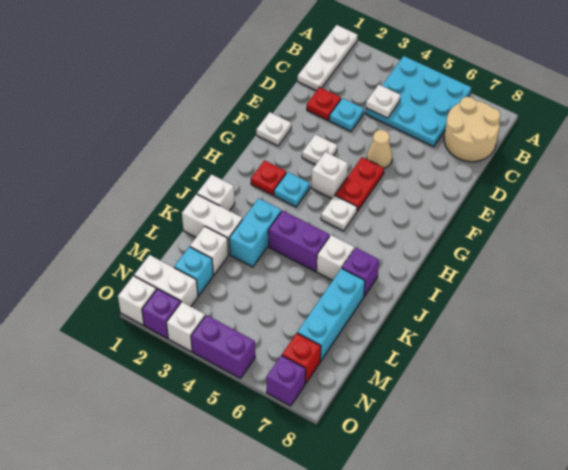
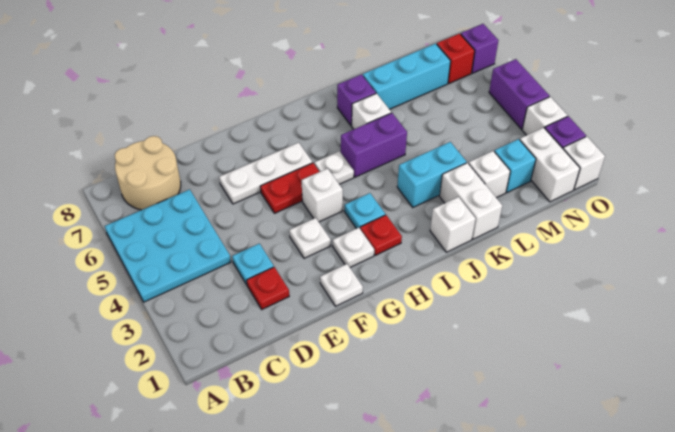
white 1x3 plate [298,25,358,91] -> white 1x3 plate moved to [219,142,312,204]
white 1x1 plate [366,85,401,118] -> white 1x1 plate moved to [333,228,374,267]
tan 1x1 cone [367,130,392,168] -> none
purple 1x2 brick [268,211,330,271] -> purple 1x2 brick turned to [341,113,407,177]

